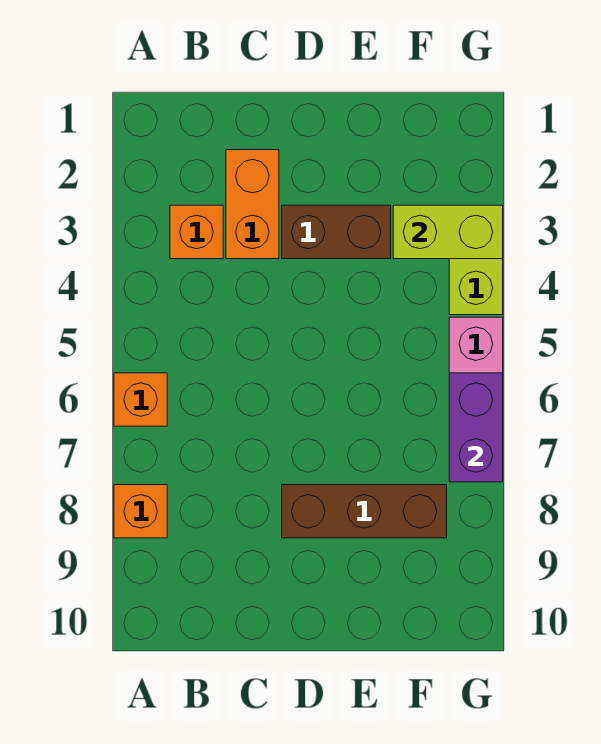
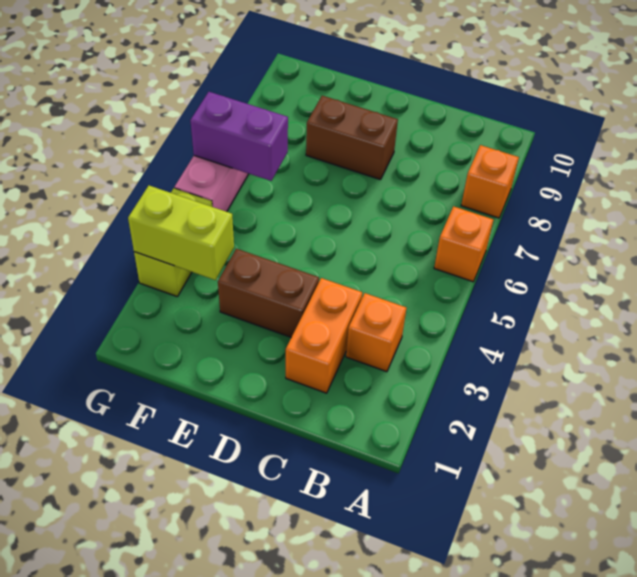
brown 1x3 brick [282,485,447,538] -> brown 1x2 brick [306,96,398,180]
purple 1x2 brick [449,373,503,482] -> purple 1x2 brick turned to [190,92,288,181]

